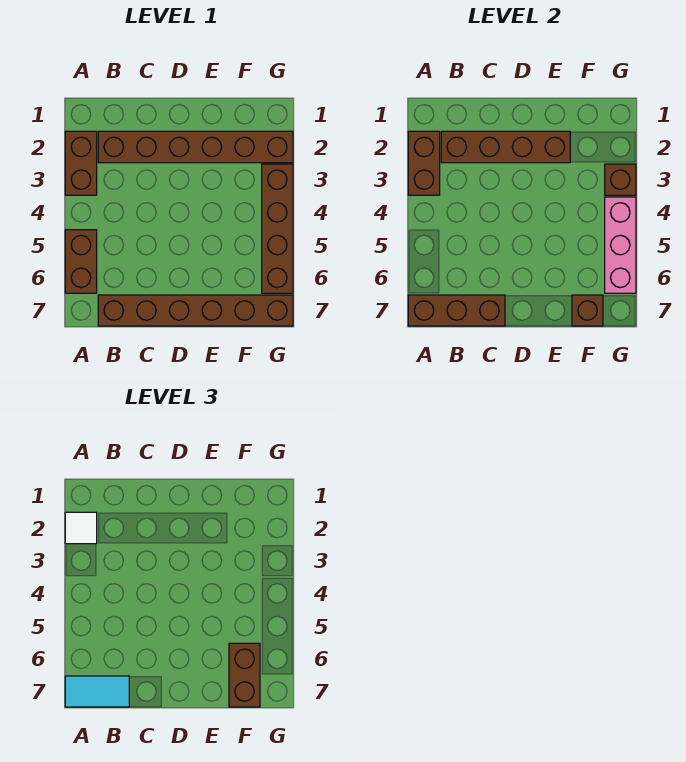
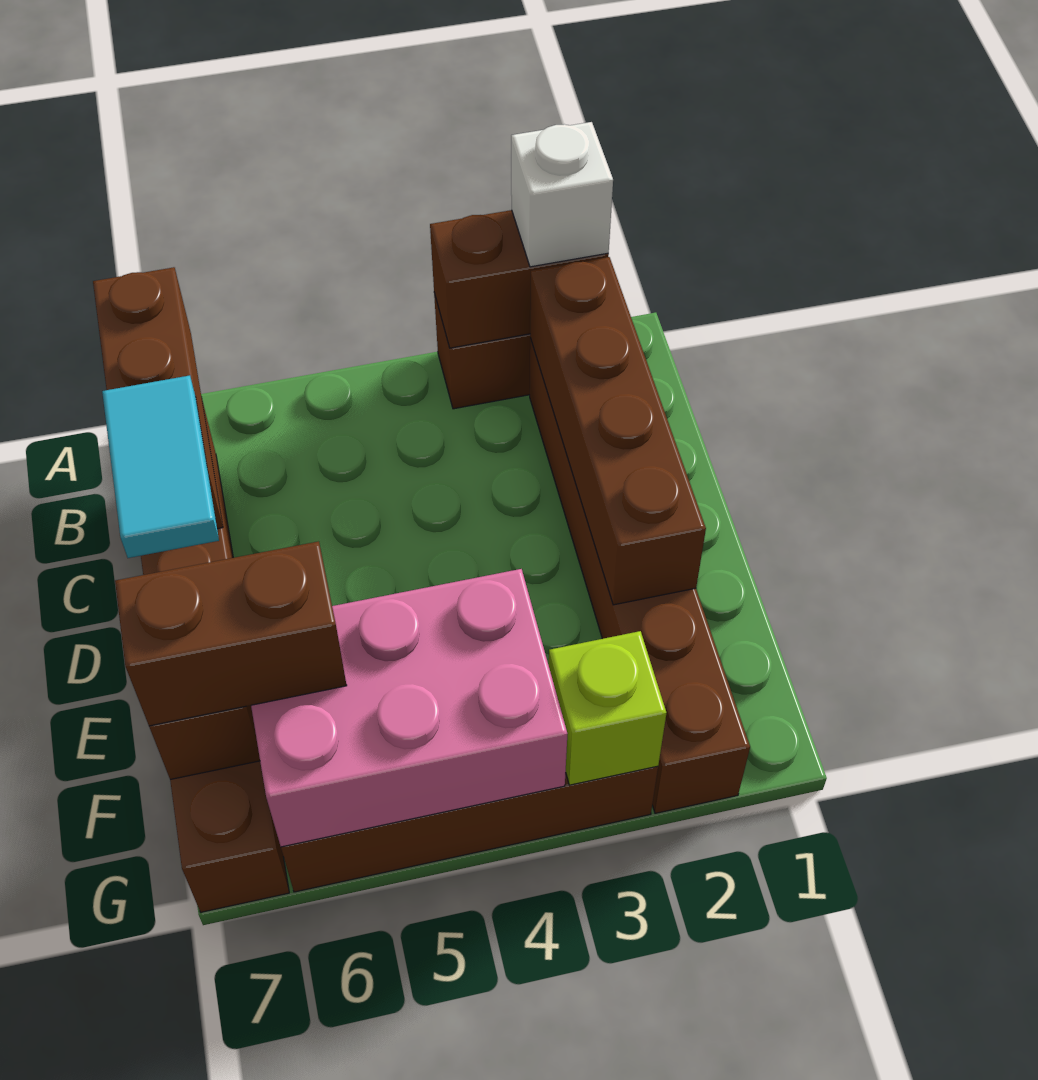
white 1x1 tile [65,512,97,544] -> white 1x1 brick [511,122,613,267]
brown 1x2 brick [65,230,97,293] -> none
cyan 1x2 tile [65,676,129,707] -> cyan 1x2 tile moved to [102,375,219,558]
brown 1x1 brick [605,164,636,195] -> lime 1x1 brick [549,631,666,785]
pink 1x3 brick [605,197,636,293] -> pink 2x3 brick [251,569,567,847]

